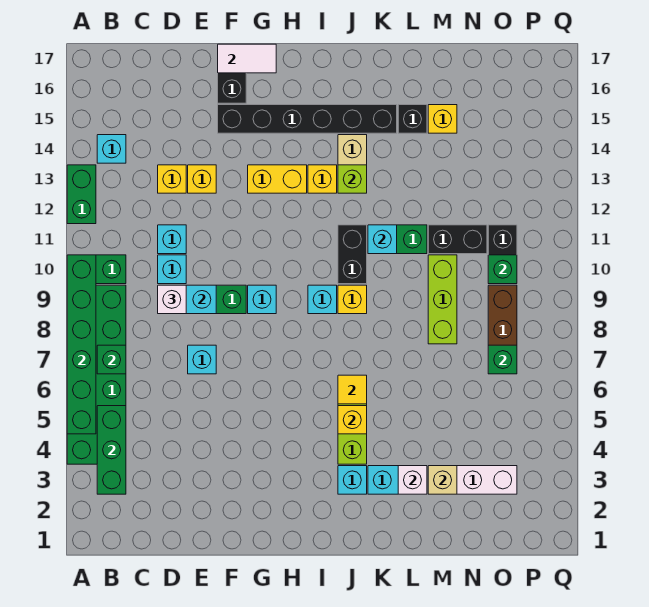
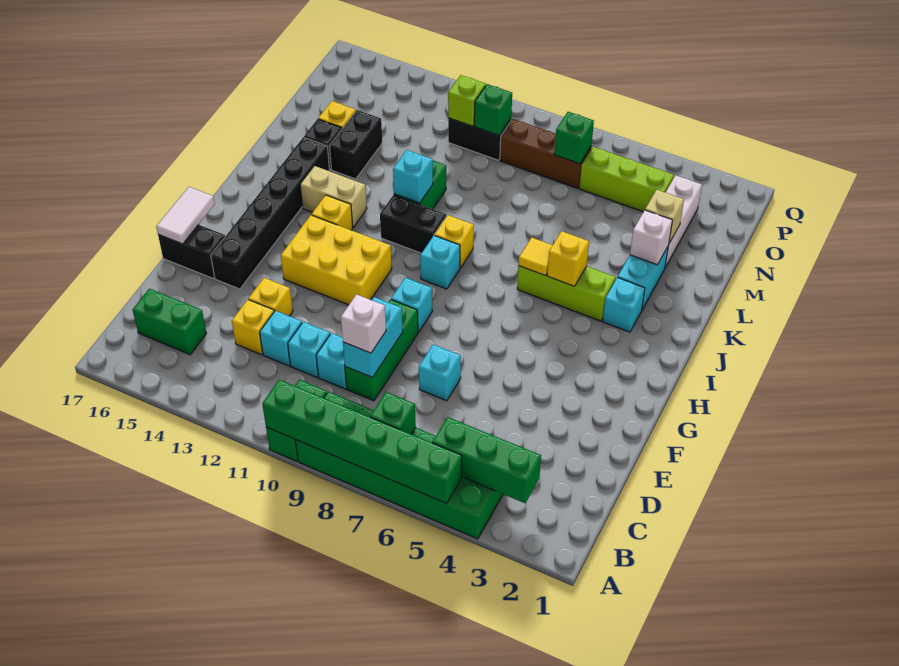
green 1x2 brick [67,165,96,224] -> green 1x2 brick moved to [133,289,206,355]
cyan 1x1 brick [97,135,126,163] -> cyan 1x1 brick moved to [260,311,302,366]
yellow 1x2 brick [248,165,307,193] -> yellow 2x3 brick [281,215,392,305]
lime 1x1 brick [338,165,367,193] -> lime 1x1 brick moved to [448,75,486,126]
lime 1x3 brick [428,255,457,344] -> lime 1x3 brick moved to [579,147,674,212]
black 1x2 brick [428,225,487,254] -> black 1x2 brick moved to [330,110,382,179]

